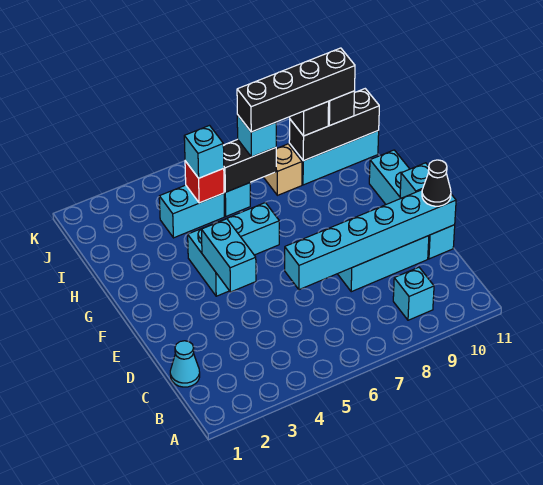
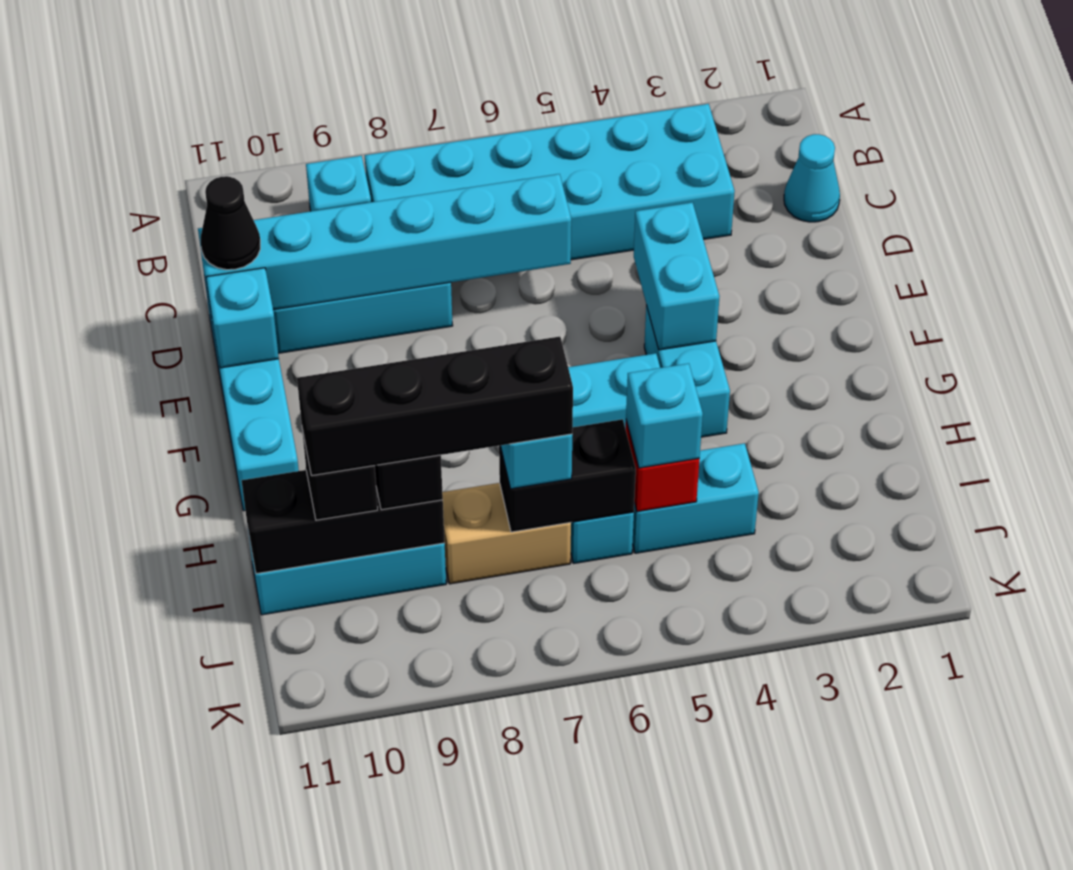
none -> cyan 2x6 brick [365,104,735,260]
tan 1x1 brick [264,144,302,195] -> tan 1x2 brick [442,483,571,584]

